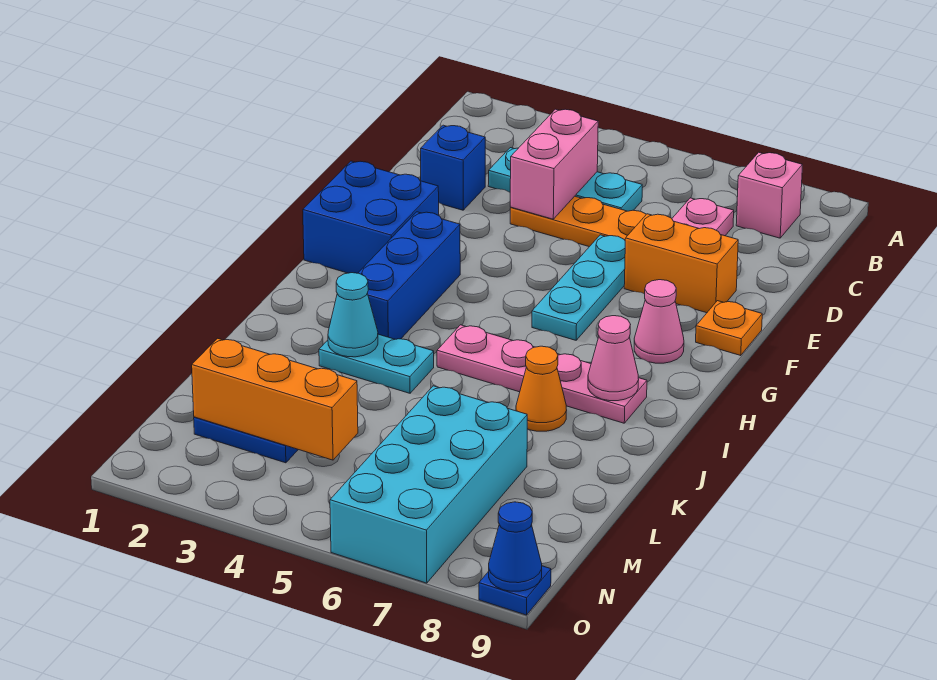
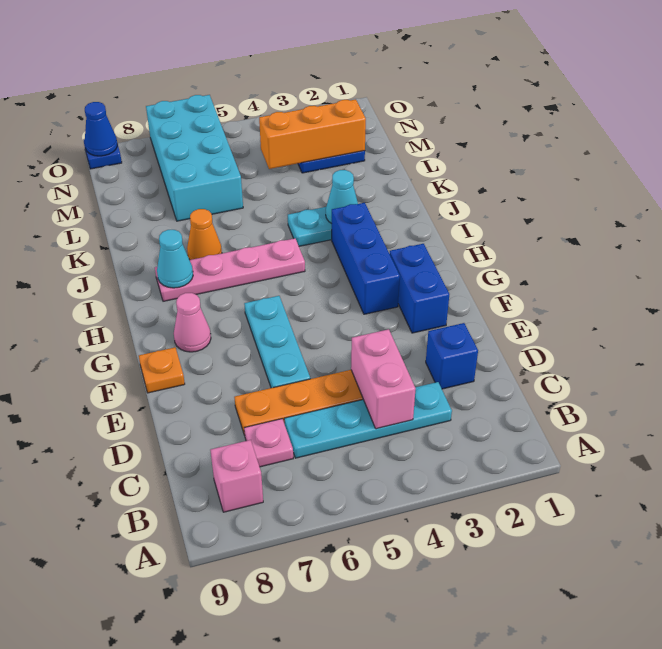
cyan 1x3 plate [488,148,642,211] -> cyan 1x4 plate [284,382,452,458]
orange 1x2 brick [624,214,738,313] -> none
blue 2x2 brick [303,161,439,273] -> blue 1x2 brick [390,244,449,333]
pink 1x1 cone [588,316,639,401] -> cyan 1x1 cone [157,230,193,288]

